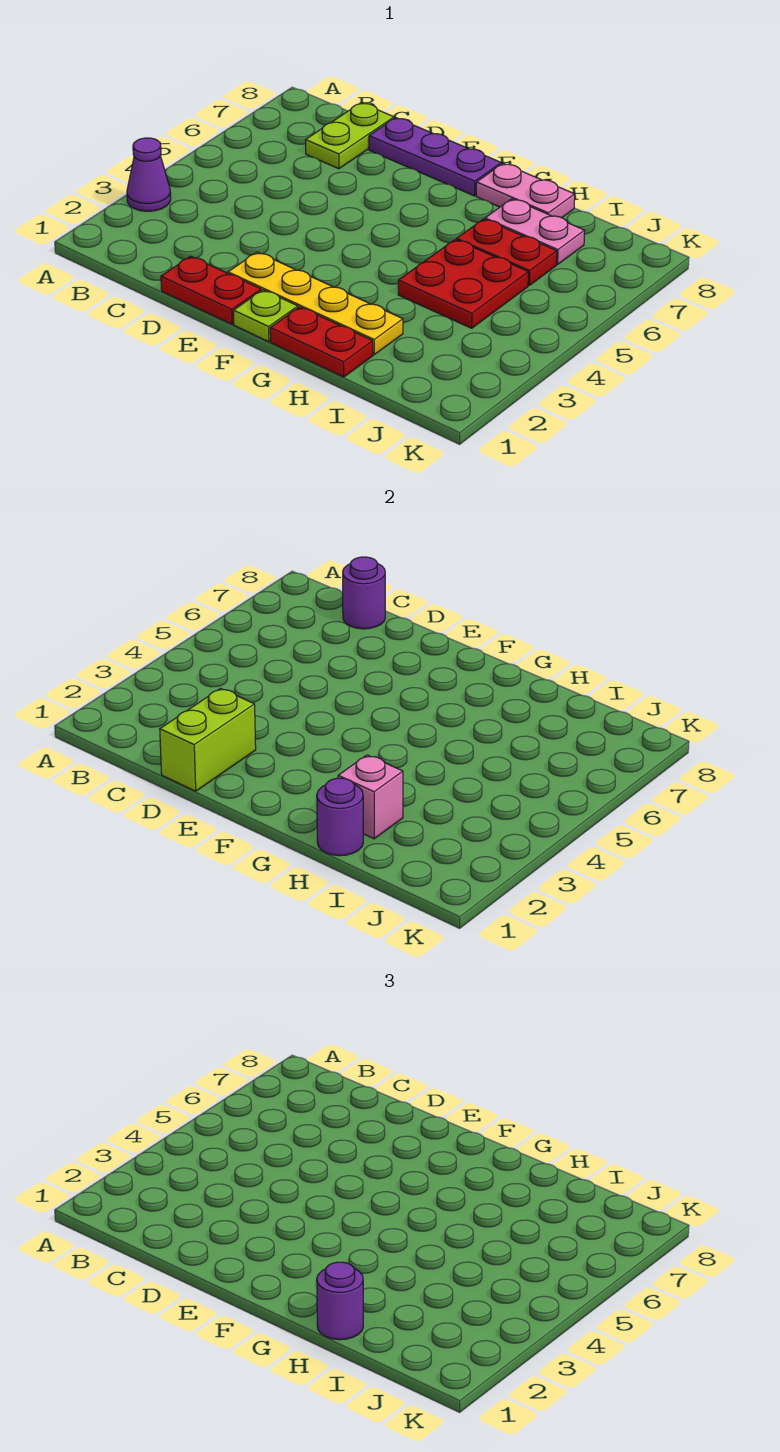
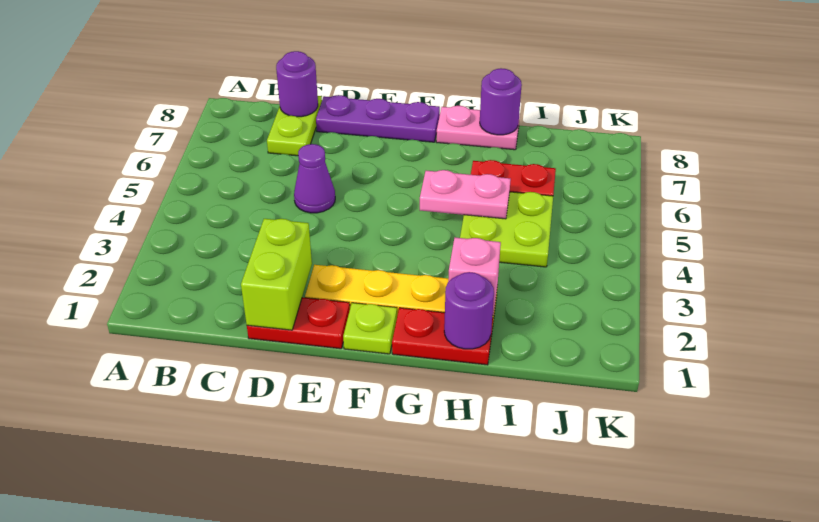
purple 1x1 cone [127,138,171,211] -> purple 1x1 cone moved to [294,144,335,213]
purple 1x1 round brick [317,1262,363,1340] -> purple 1x1 round brick moved to [480,68,522,135]
red 2x2 plate [398,239,528,328] -> lime 2x2 plate [460,192,553,267]
pink 1x2 plate [485,199,585,265] -> pink 1x2 plate moved to [420,170,511,219]

